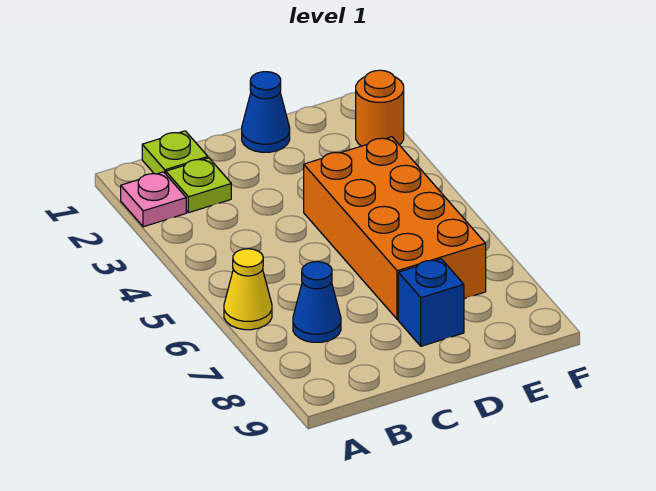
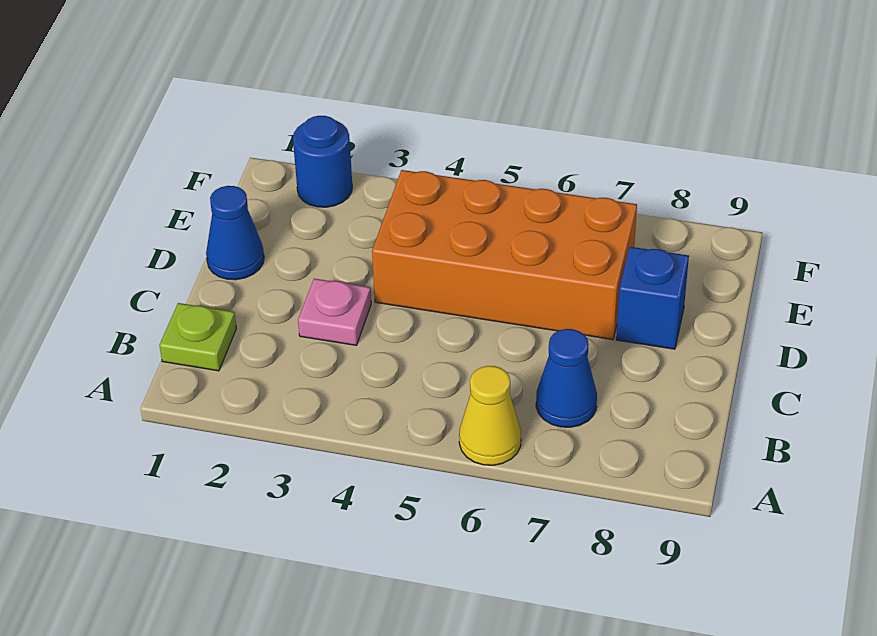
pink 1x1 plate [121,172,186,227] -> pink 1x1 plate moved to [298,279,371,345]
lime 1x1 plate [166,158,231,213] -> none
orange 1x1 round brick [356,70,404,146] -> blue 1x1 round brick [293,116,352,207]

